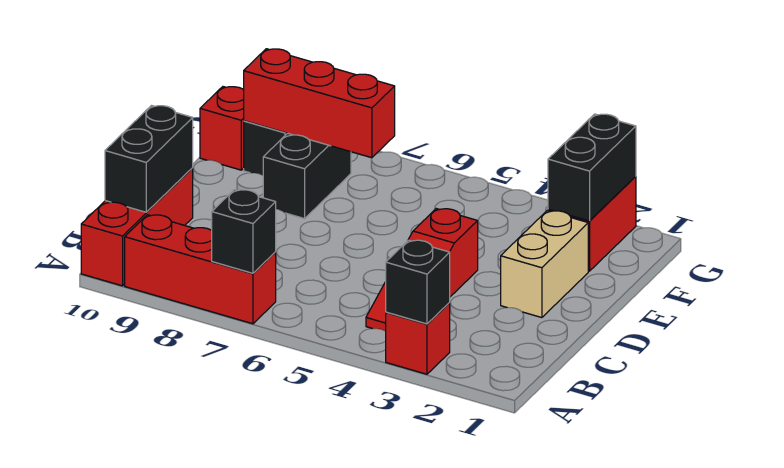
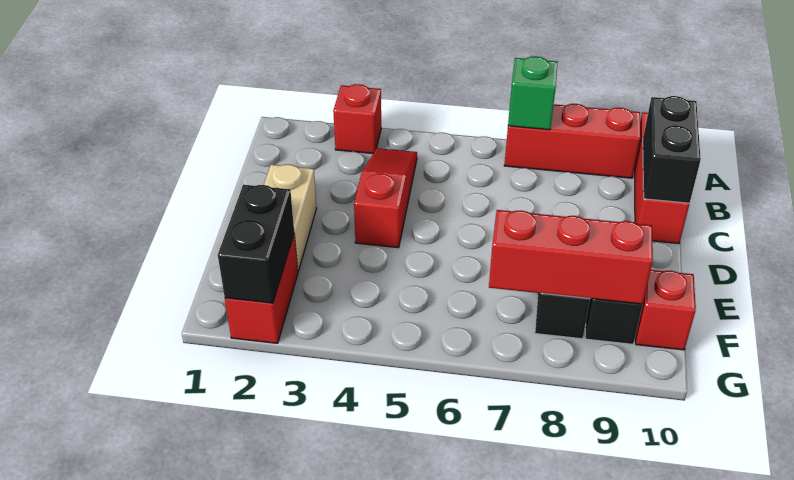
black 1x1 brick [386,240,450,324] -> none
black 1x1 brick [212,190,276,273] -> green 1x1 brick [508,56,558,130]

